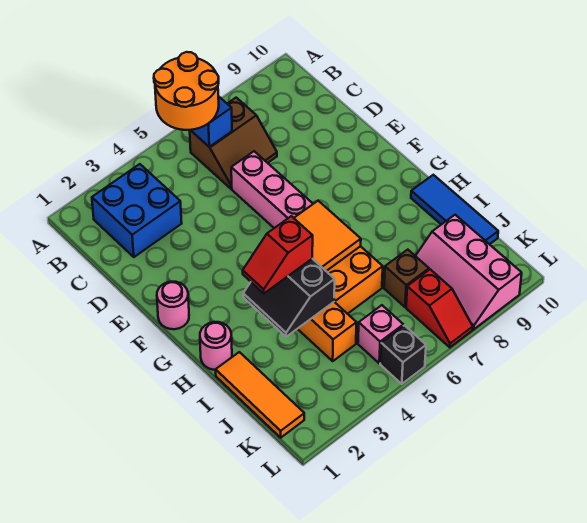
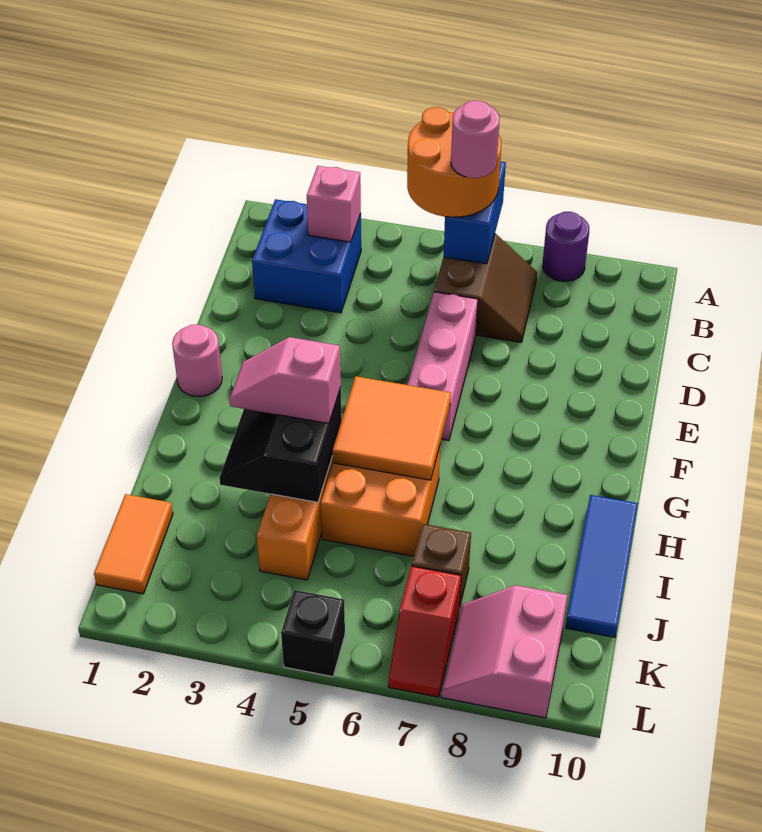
none -> purple 1x1 round brick [543,212,589,281]
brown 2x2 slope [190,98,277,189] -> brown 2x2 slope turned to [434,234,537,342]
pink 1x1 round brick [200,322,232,370] -> pink 1x1 round brick moved to [451,101,500,178]
red 1x2 slope [243,216,313,293] -> pink 1x2 slope [229,337,341,423]
orange 1x3 tile [216,352,304,438] -> orange 1x2 tile [94,494,173,594]
pink 2x3 slope [416,215,522,329] -> pink 2x2 slope [441,585,567,718]
pink 1x1 brick [358,305,403,363] -> pink 1x1 brick moved to [307,166,361,242]

